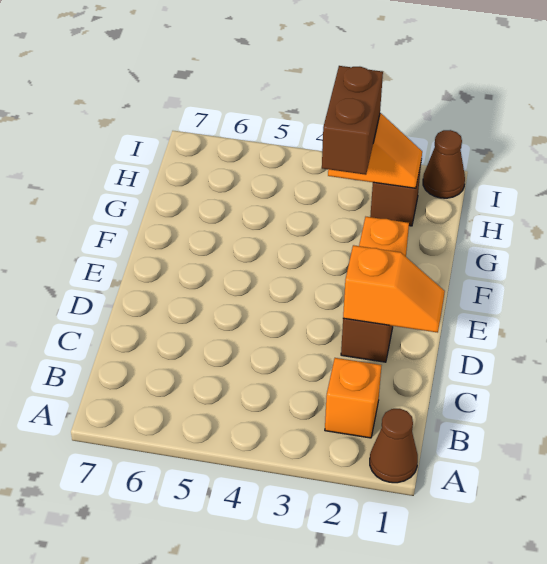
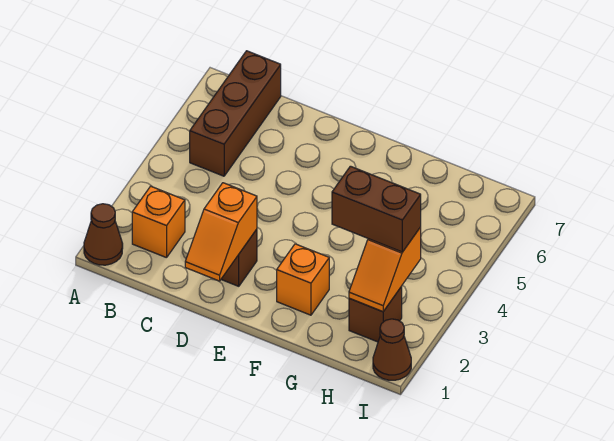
none -> brown 1x3 brick [190,51,281,176]

